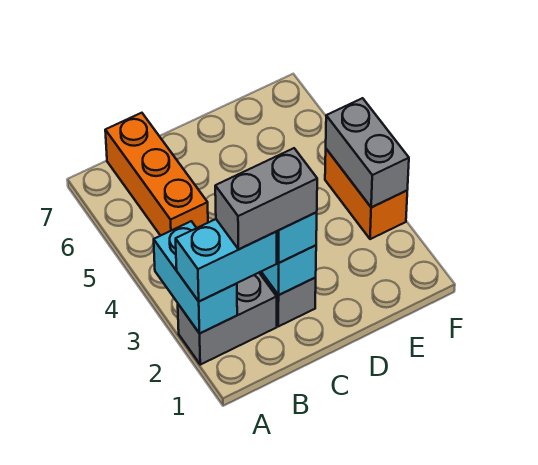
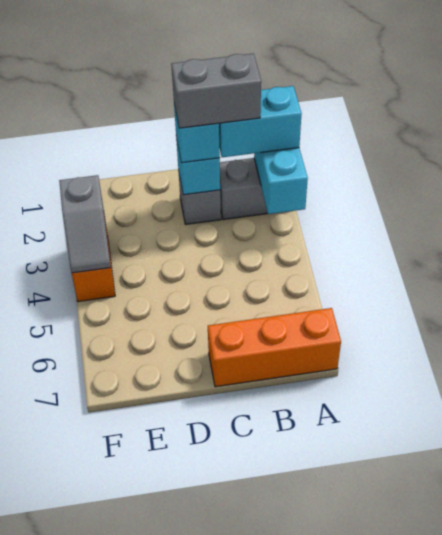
orange 1x3 brick [105,113,208,236] -> orange 1x3 brick turned to [208,308,341,387]
grey 1x2 brick [326,98,409,207] -> grey 1x2 slope [59,175,111,273]

